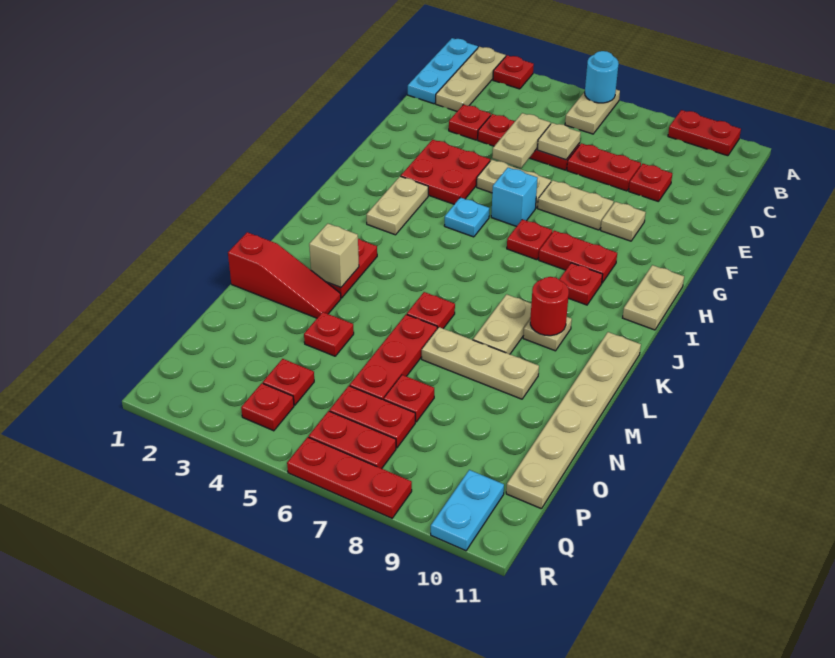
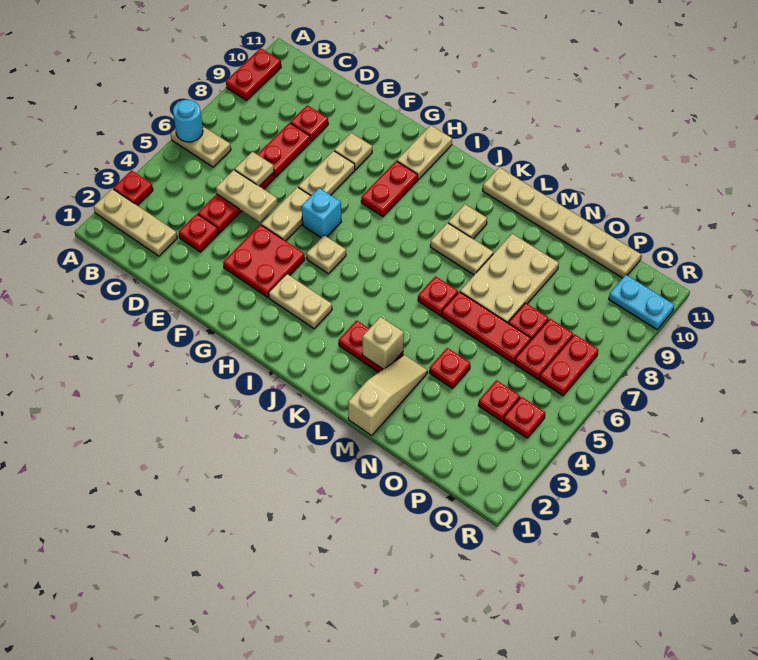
cyan 1x3 plate [408,38,478,104] -> none
cyan 1x1 plate [444,198,489,237] -> tan 1x1 plate [306,235,346,274]
red 1x1 plate [507,219,552,260] -> none
tan 1x2 plate [623,265,684,330] -> tan 1x2 plate turned to [397,125,452,180]
red 1x1 plate [559,263,603,305] -> none
red 1x1 round brick [530,277,569,336] -> none
red 1x3 slope [228,232,341,318] -> tan 1x3 slope [348,355,427,435]
tan 1x3 plate [422,327,539,399] -> tan 2x3 plate [460,234,559,323]
red 1x3 plate [287,437,412,518] -> none

